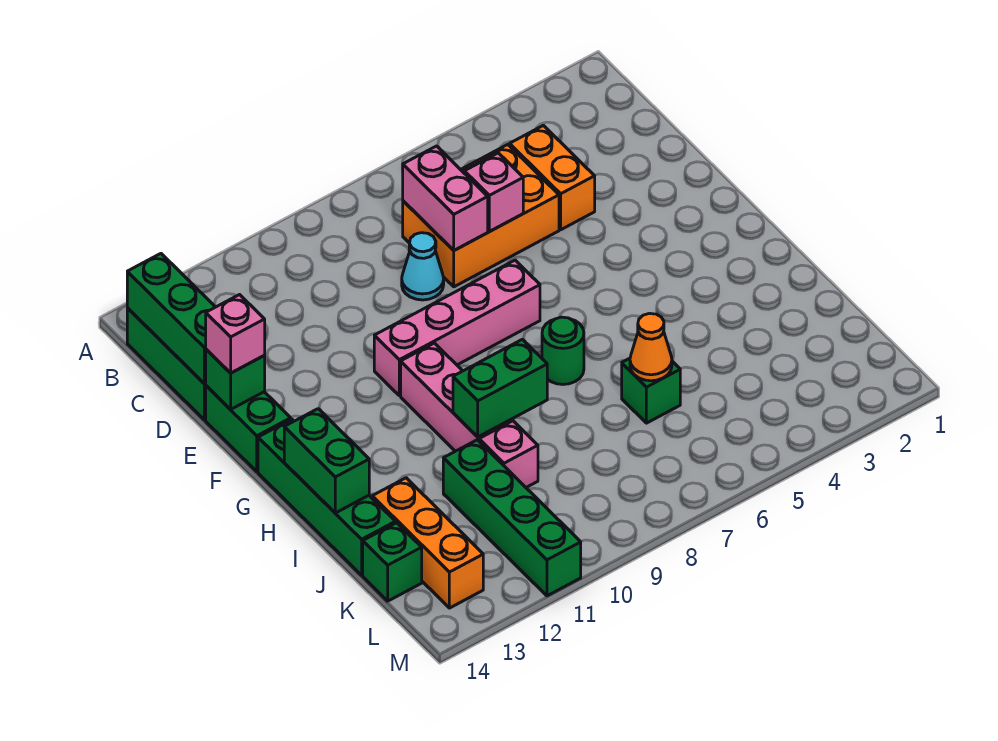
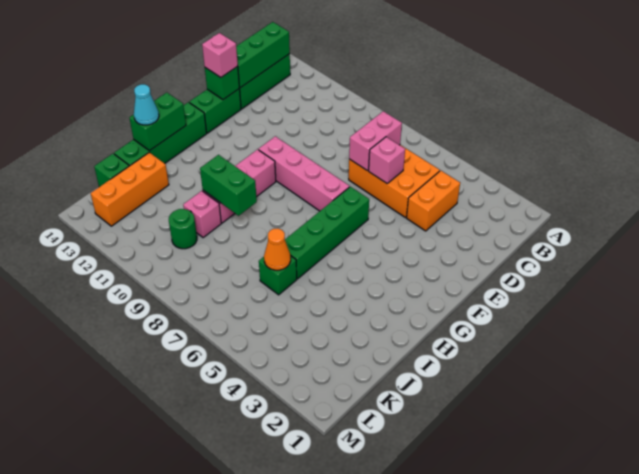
cyan 1x1 cone [402,233,444,300] -> cyan 1x1 cone moved to [134,84,159,125]
green 1x1 round brick [542,317,584,384] -> green 1x1 round brick moved to [169,209,197,249]
green 1x4 brick [443,440,581,596] -> green 1x4 brick moved to [285,187,369,279]

